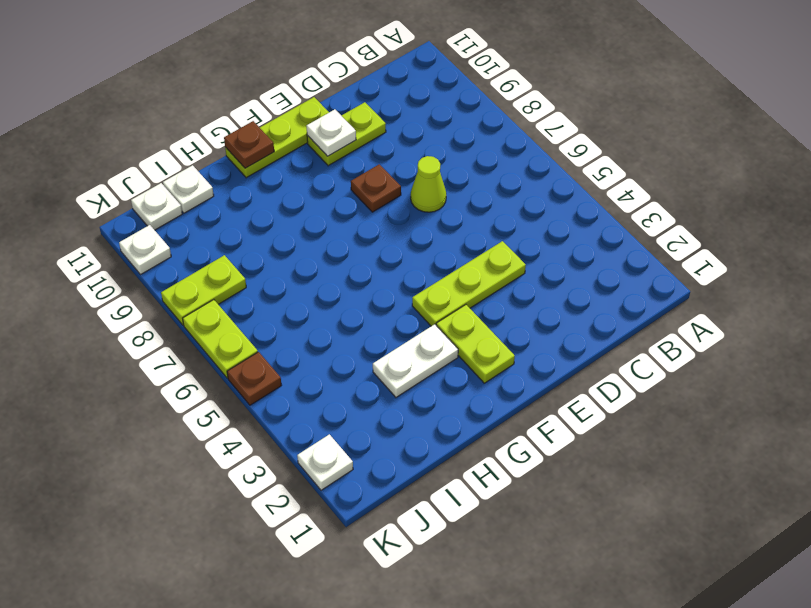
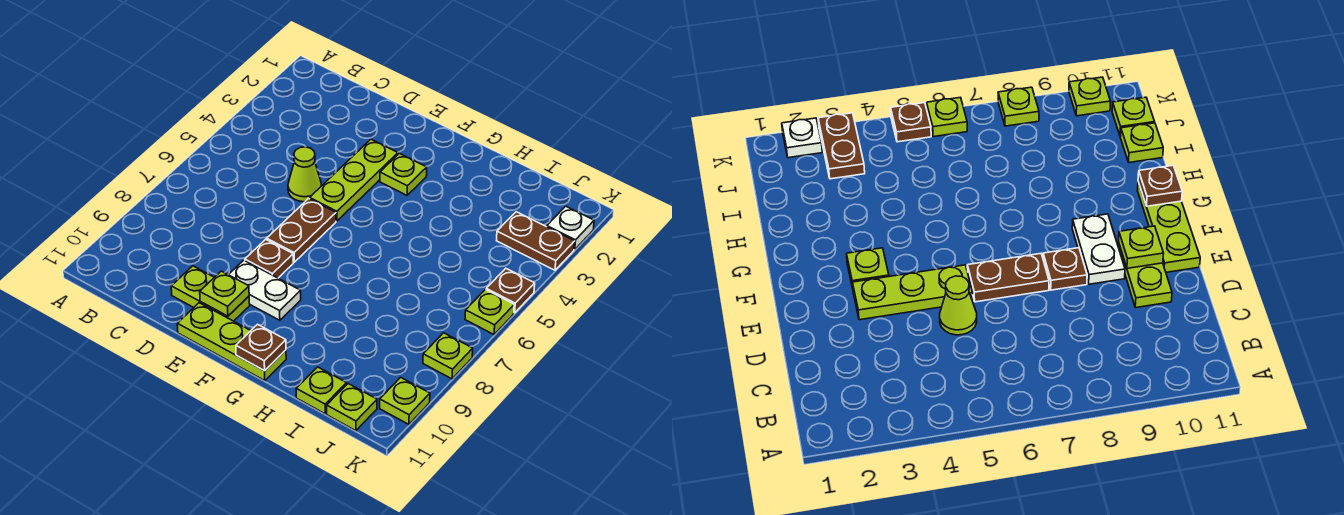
lime 1x3 plate [412,241,526,326] -> lime 1x3 plate turned to [310,139,398,221]
lime 1x1 cone [411,156,446,212] -> lime 1x1 cone moved to [288,147,322,202]
none -> brown 1x2 plate [267,198,336,262]
white 1x1 plate [306,109,356,156] -> lime 1x1 plate [200,271,249,316]
lime 1x2 plate [436,305,515,383] -> lime 1x1 plate [380,154,427,195]
white 1x2 plate [373,324,458,397] -> white 1x2 plate moved to [229,260,301,320]
white 1x1 plate [163,165,214,213] -> lime 1x1 plate [296,367,346,414]
none -> brown 1x2 plate [497,212,575,270]
lime 1x2 plate [161,255,246,325] -> lime 1x1 plate [423,333,473,379]
white 1x1 plate [131,183,182,230] -> lime 1x1 plate [327,384,377,431]
lime 1x2 plate [183,300,258,378] -> lime 1x1 plate [465,290,514,334]
white 1x1 plate [119,225,171,275] -> lime 1x1 plate [380,377,430,424]

